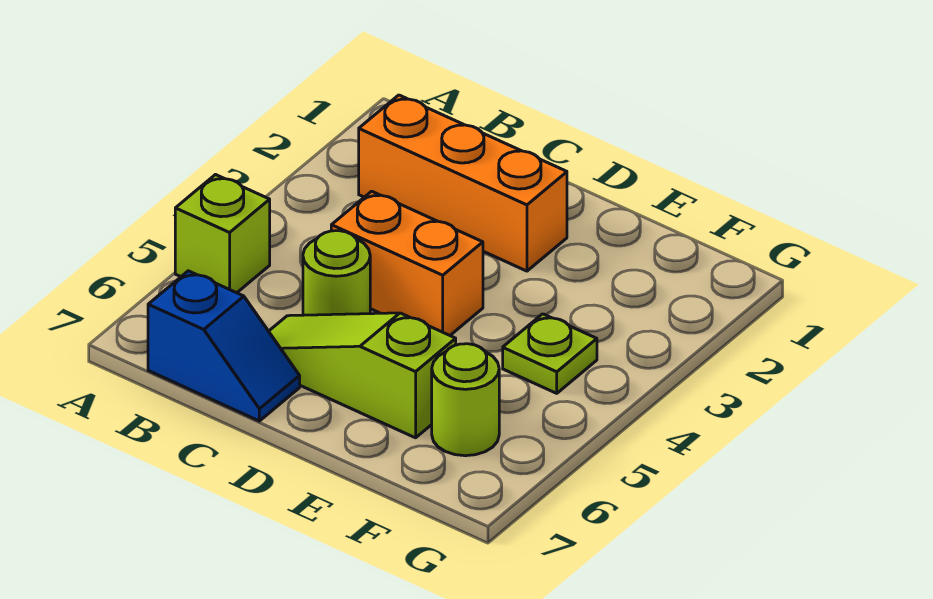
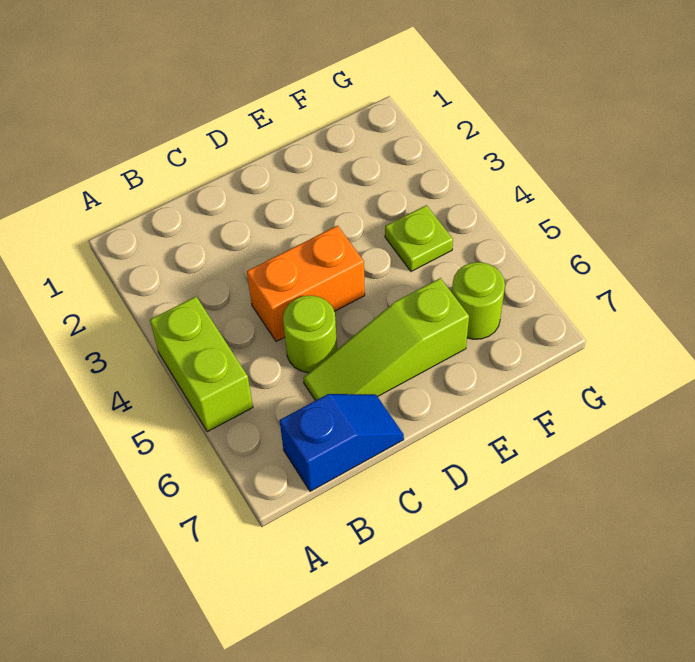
lime 1x1 brick [175,175,270,293] -> lime 1x2 brick [150,297,253,432]
orange 1x3 brick [359,95,567,271] -> none

